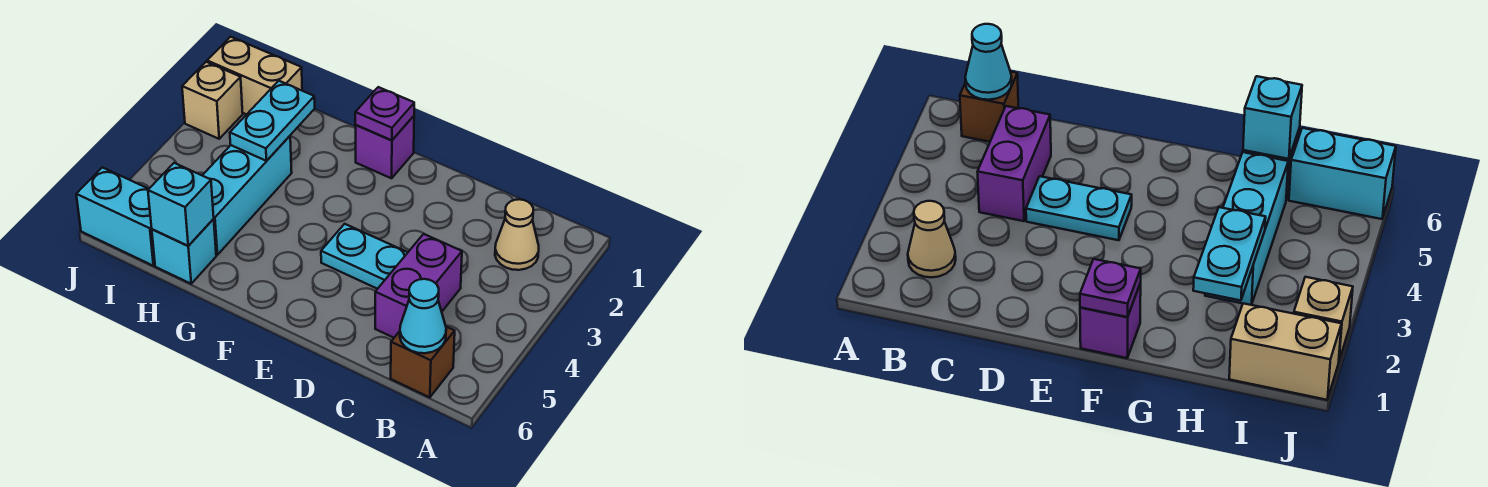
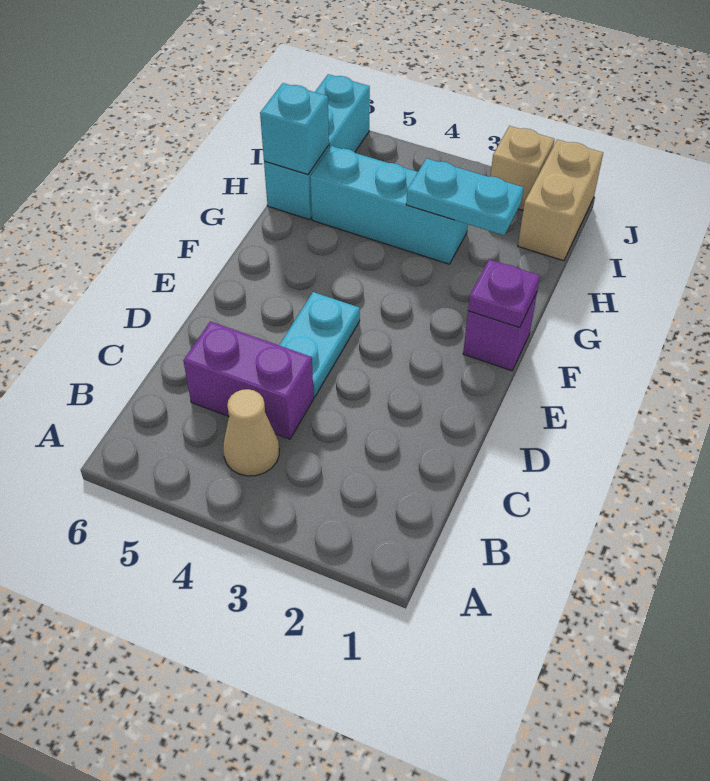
tan 1x1 cone [495,199,539,270] -> tan 1x1 cone moved to [223,389,279,476]
brown 1x1 brick [391,327,455,397] -> none
cyan 1x1 cone [400,279,446,353] -> none

